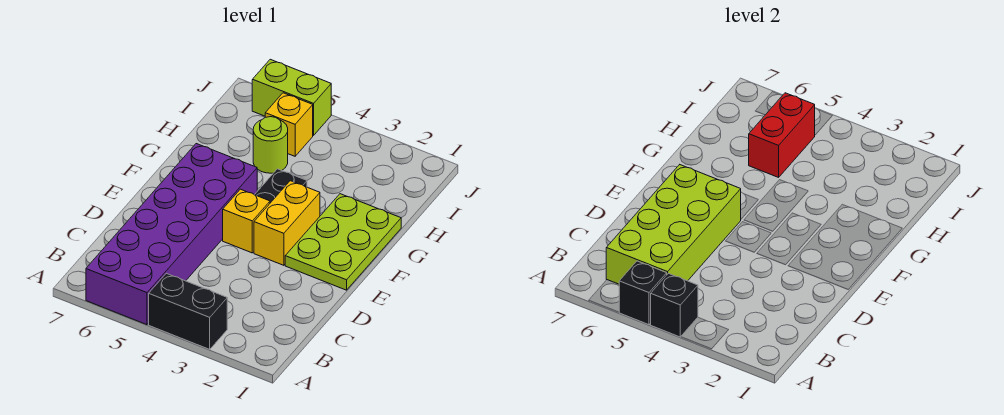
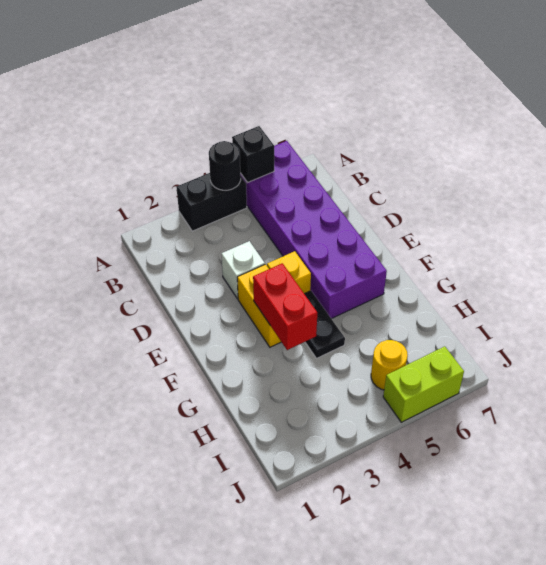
black 1x1 brick [651,273,698,337] -> black 1x1 round brick [209,141,241,190]
lime 2x4 brick [606,165,741,284] -> none
none -> white 1x1 brick [221,241,265,299]
lime 2x3 plate [285,194,401,290] -> none
lime 1x1 round brick [253,117,288,173] -> none
red 1x2 brick [749,93,815,177] -> red 1x2 brick moved to [253,263,317,350]
yellow 1x1 brick [265,93,313,156] -> yellow 1x1 round brick [371,340,408,390]

